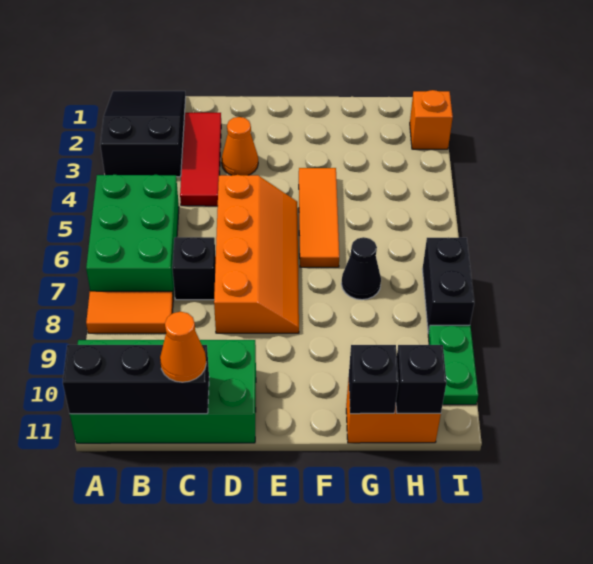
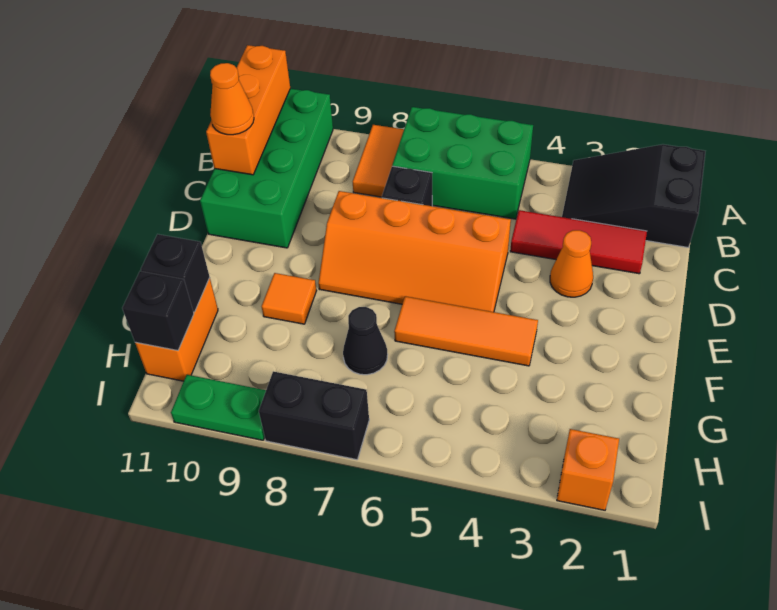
black 2x3 slope [100,91,186,177] -> black 2x3 slope turned to [562,144,705,247]
black 1x3 brick [63,345,209,414] -> orange 1x3 brick [206,45,290,175]
none -> orange 1x1 tile [262,273,317,324]

